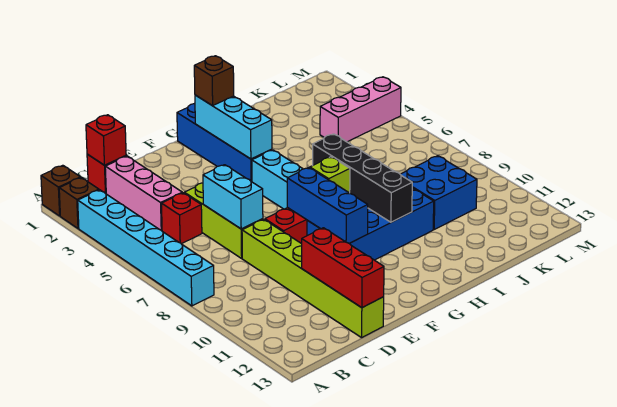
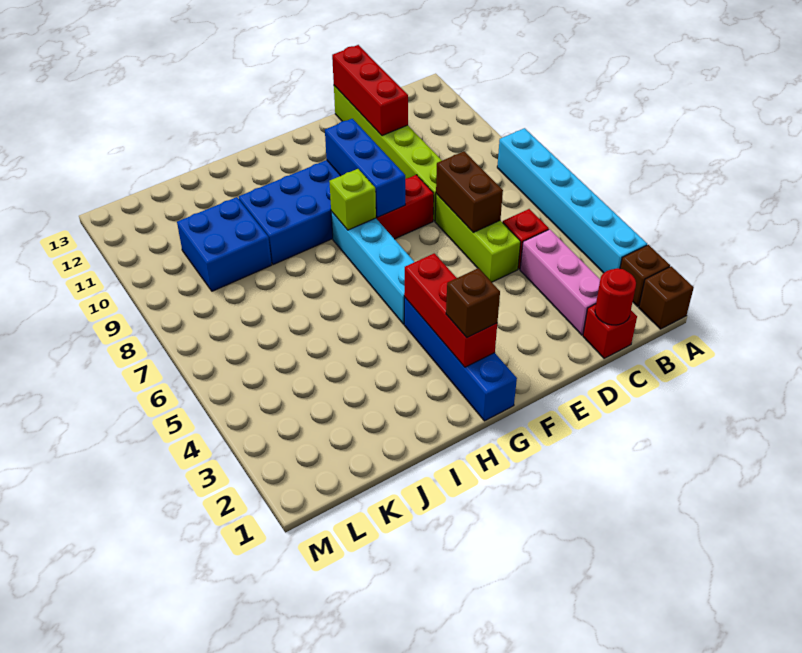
red 1x1 brick [86,115,126,165] -> red 1x1 round brick [595,268,636,325]
cyan 1x2 brick [203,165,263,229] -> brown 1x2 brick [436,151,503,233]
cyan 1x3 brick [195,95,272,159] -> red 1x3 brick [404,253,497,367]
black 1x4 brick [313,134,412,222] -> none
pink 1x3 brick [320,77,401,142] -> none

